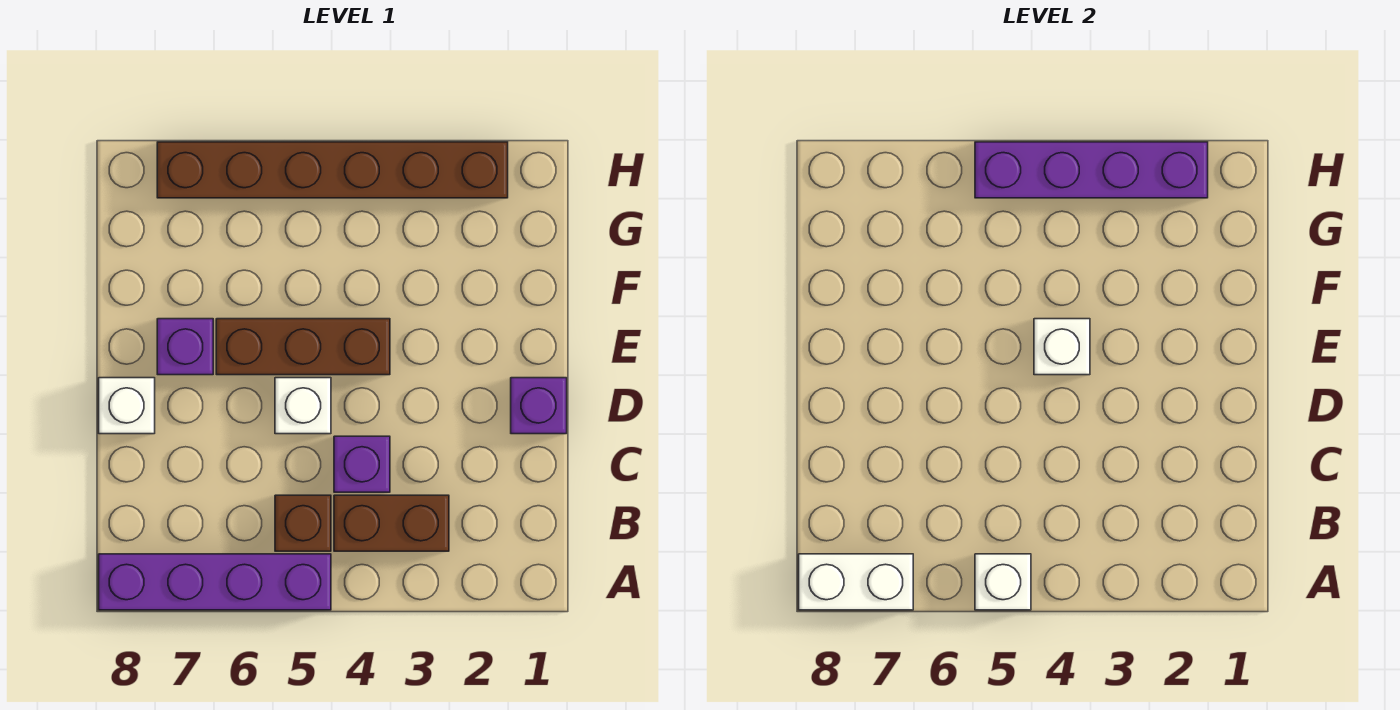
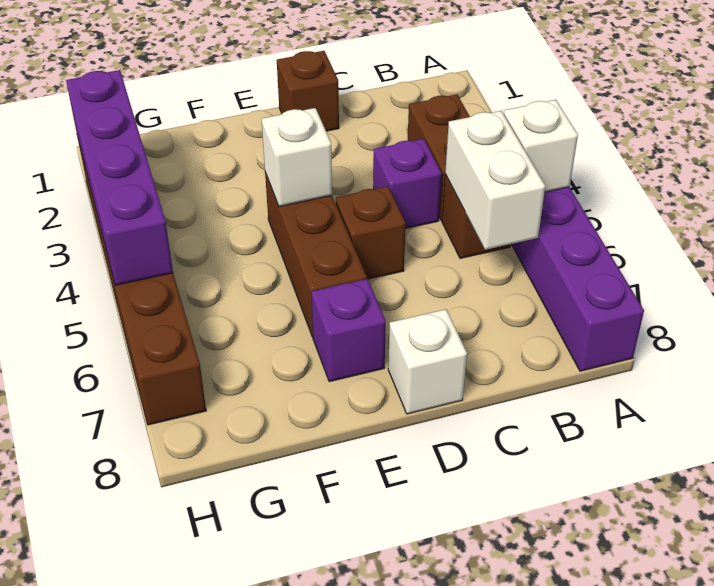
white 1x2 brick [799,554,913,610] -> white 1x2 brick moved to [445,111,545,250]
purple 1x1 brick [511,378,567,434] -> brown 1x1 brick [277,51,339,131]
white 1x1 brick [275,378,331,434] -> brown 1x1 brick [336,186,406,279]

